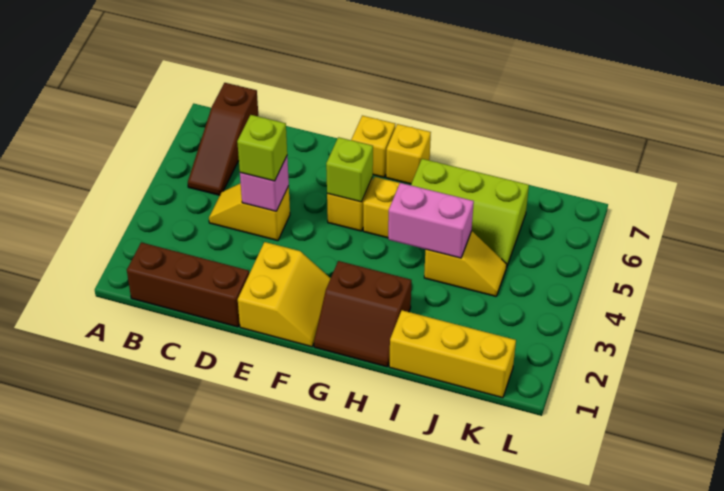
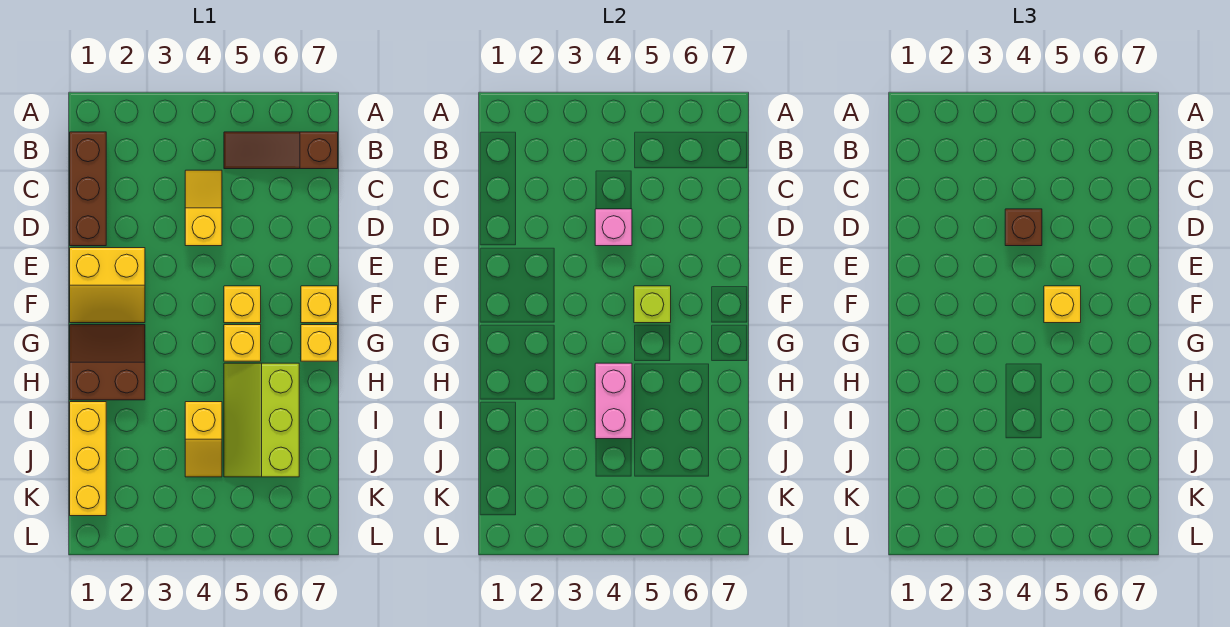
lime 1x1 brick [237,115,287,181] -> brown 1x1 brick [1005,209,1042,246]
none -> yellow 1x1 brick [1044,286,1081,323]
brown 2x2 slope [314,261,411,367] -> brown 2x2 slope turned to [70,325,145,400]

